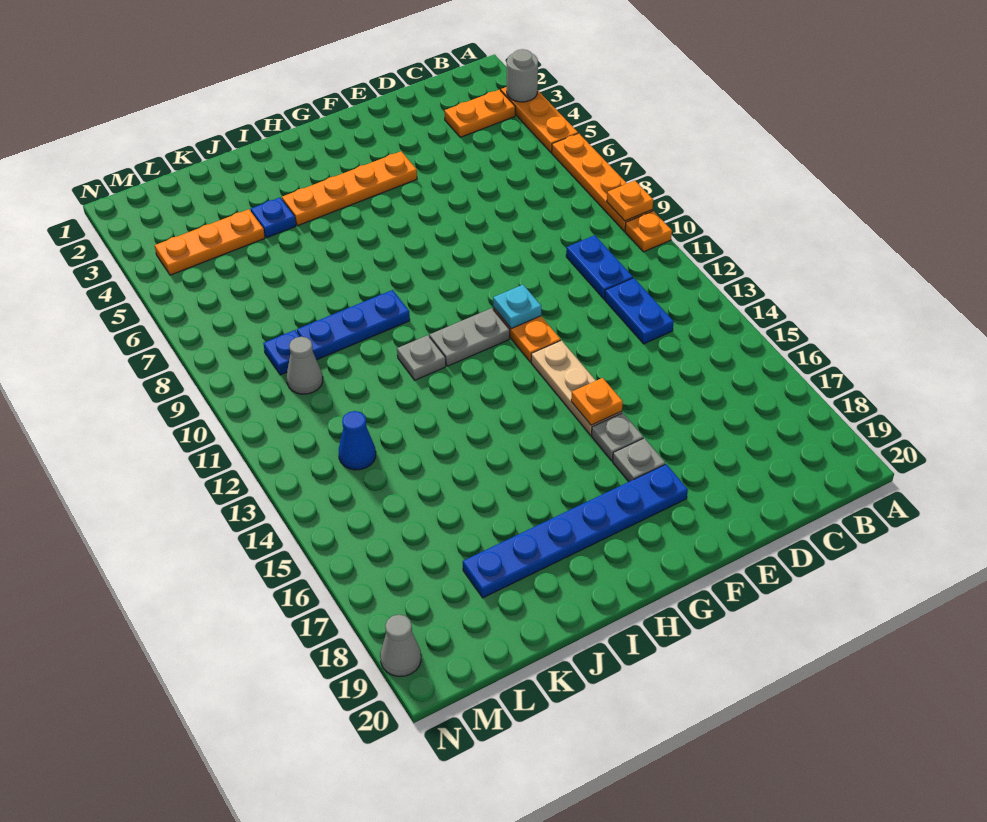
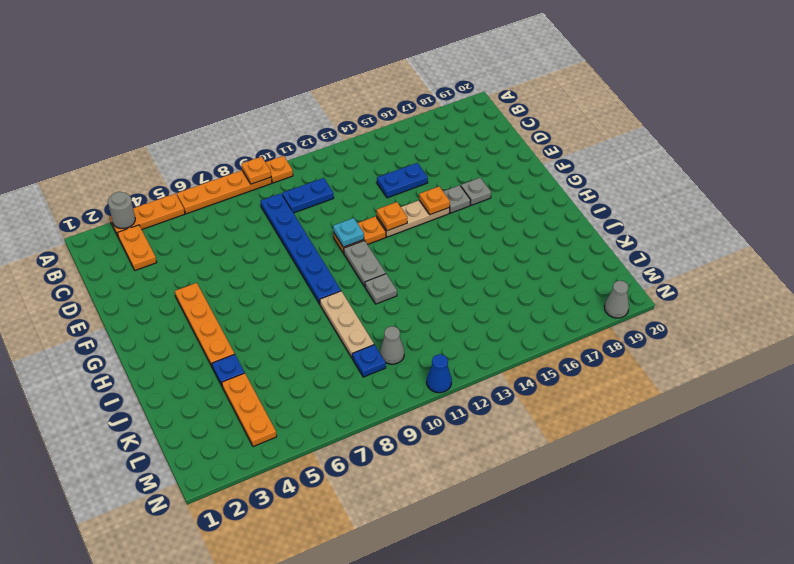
blue 1x2 plate [605,278,674,344] -> blue 1x2 plate moved to [377,163,428,198]
none -> orange 1x1 plate [377,202,407,231]
blue 1x6 plate [463,464,688,598] -> blue 1x6 plate moved to [261,193,341,304]
blue 1x3 plate [297,290,410,360] -> tan 1x3 plate [320,291,374,358]
blue 1x1 cone [339,411,376,470] -> blue 1x1 cone moved to [427,354,452,393]

